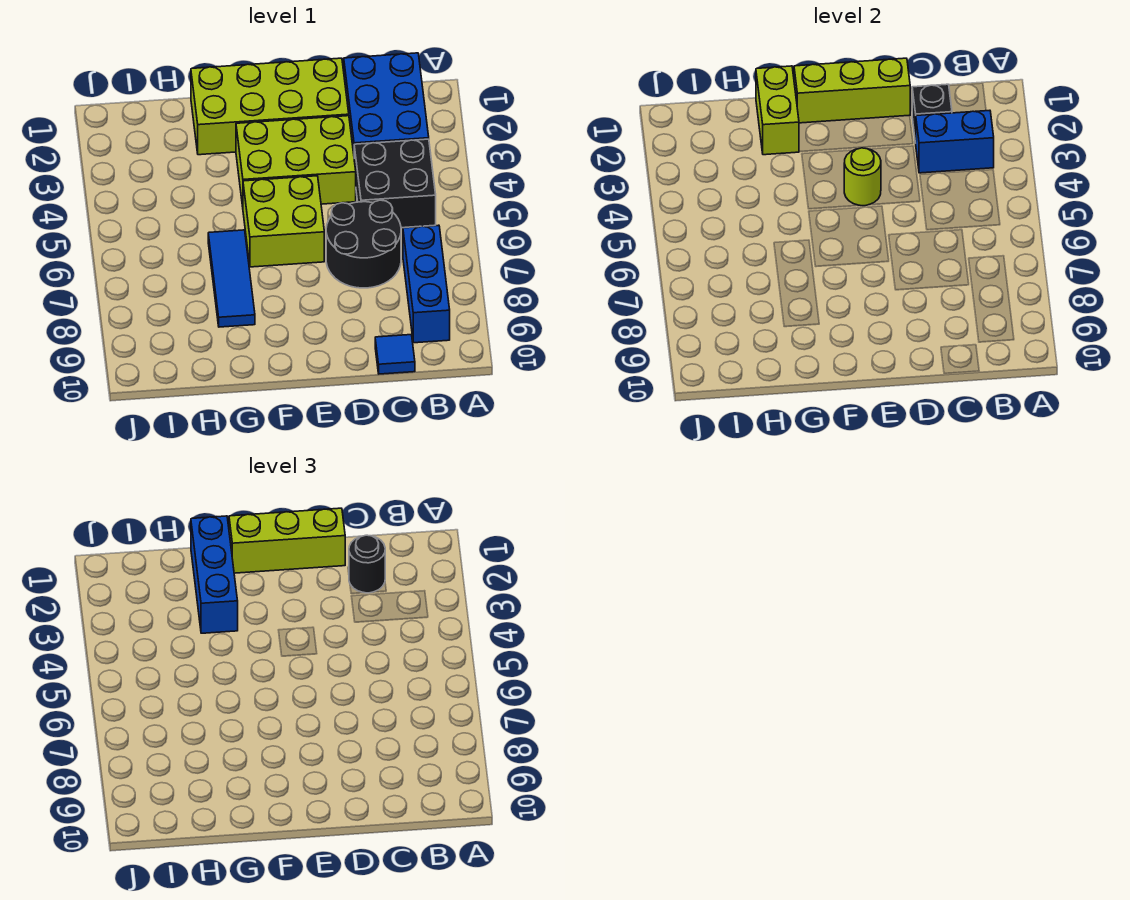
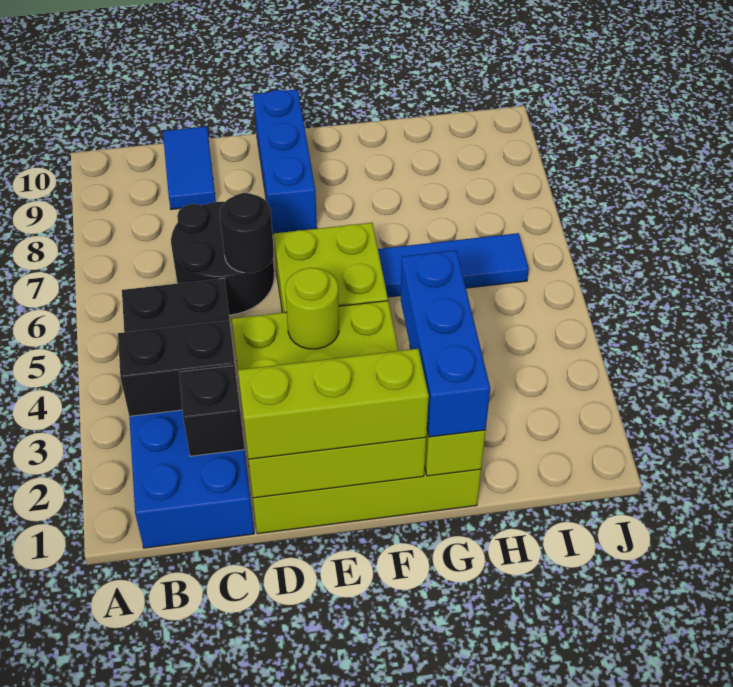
blue 1x2 brick [916,110,994,173] -> black 1x2 brick [118,320,236,416]
blue 1x3 brick [403,225,450,343] -> blue 1x3 brick moved to [253,89,317,234]
black 1x1 round brick [349,535,385,593] -> black 1x1 round brick moved to [220,193,274,273]
blue 1x1 tile [375,335,415,374] -> blue 1x2 tile [163,126,216,209]
blue 1x3 tile [208,230,255,327] -> blue 1x3 tile turned to [378,233,529,297]

